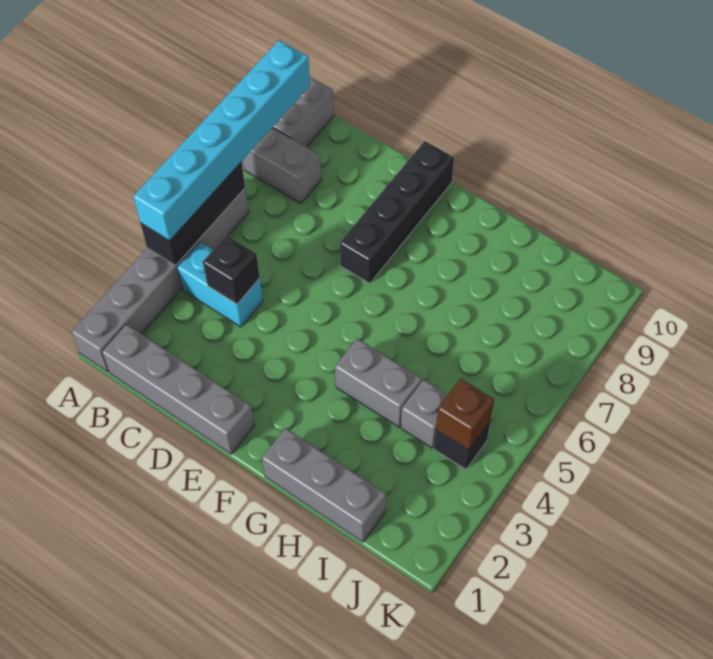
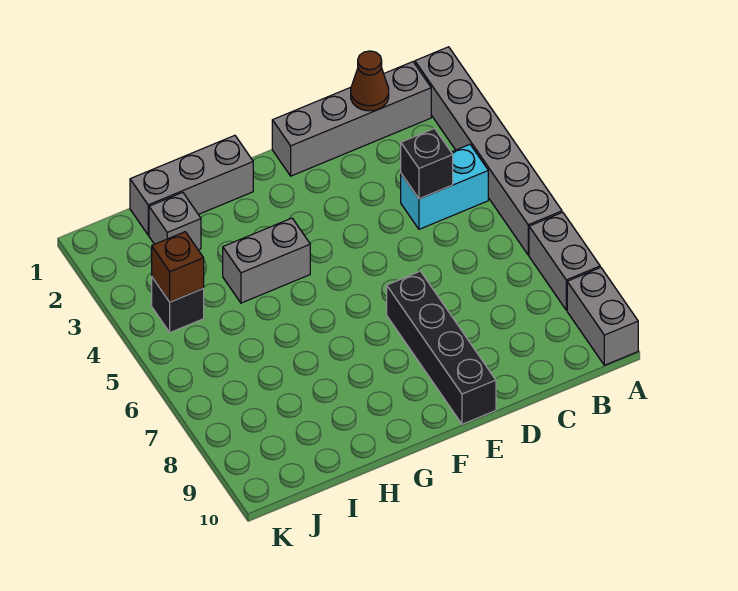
black 1x3 brick [140,162,245,266] -> none
cyan 1x6 brick [133,40,310,241] -> none
grey 1x2 brick [243,128,321,204] -> grey 1x2 brick turned to [529,212,600,310]
none -> brown 1x1 cone [351,51,389,111]
grey 1x1 brick [401,380,448,448] -> grey 1x1 brick moved to [149,192,201,250]

